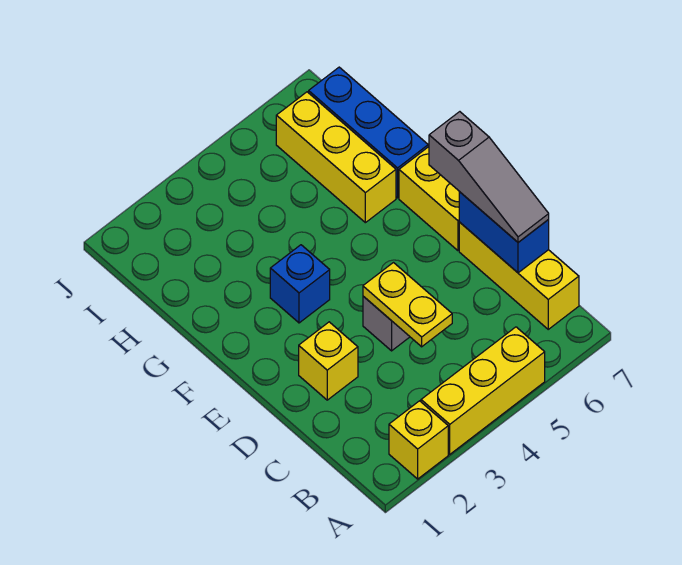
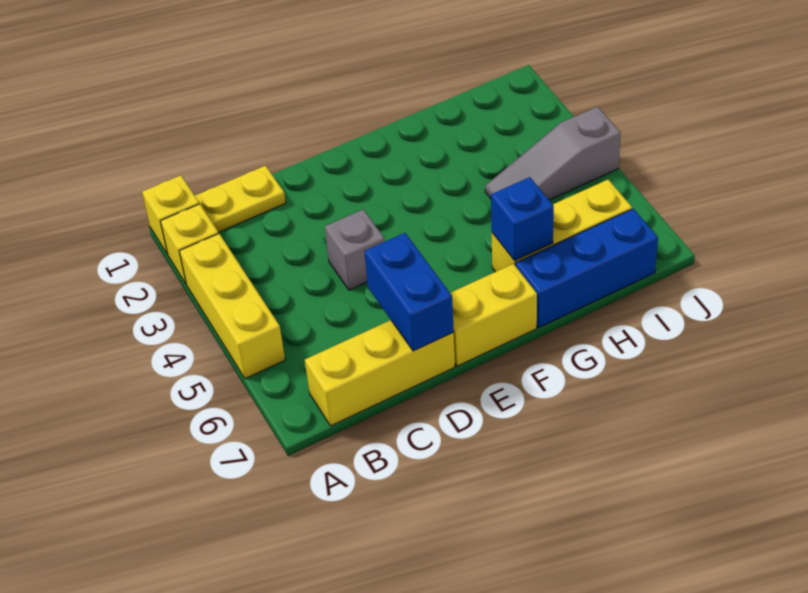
yellow 1x2 plate [363,263,452,347] -> yellow 1x2 plate moved to [195,166,286,233]
blue 1x2 brick [459,192,549,273] -> blue 1x2 brick turned to [364,233,454,351]
grey 1x3 slope [429,112,549,242] -> grey 1x3 slope moved to [485,107,621,200]
yellow 1x1 brick [299,322,358,400] -> yellow 1x1 brick moved to [142,175,199,254]
blue 1x1 brick [270,245,330,323] -> blue 1x1 brick moved to [491,177,554,261]

